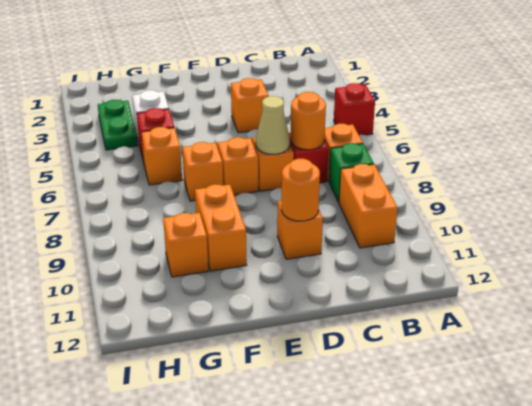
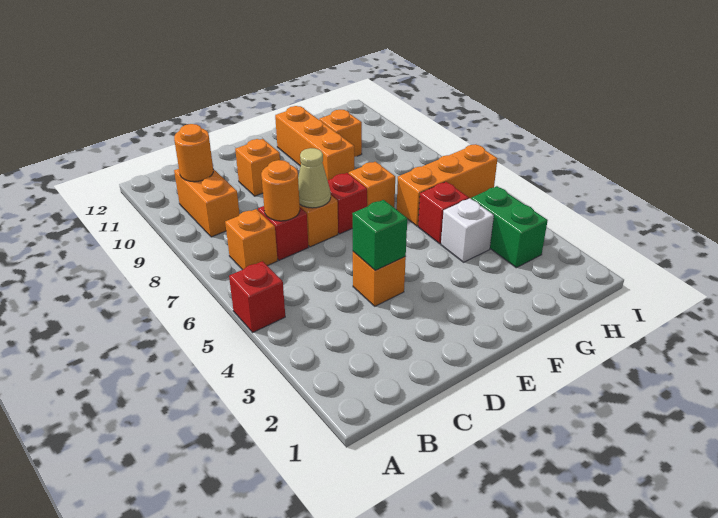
green 1x1 brick [329,143,374,202] -> green 1x1 brick moved to [352,200,407,270]
orange 1x1 round brick [282,159,320,221] -> orange 1x1 round brick moved to [174,124,213,182]
orange 1x1 brick [218,137,258,195] -> red 1x1 brick [328,173,367,234]
orange 1x2 brick [195,184,247,271] -> orange 1x3 brick [275,106,354,180]
orange 1x1 brick [141,127,182,185] -> orange 1x3 brick [397,144,497,226]
green 1x2 plate [98,100,138,150] -> green 1x2 brick [471,186,548,268]

